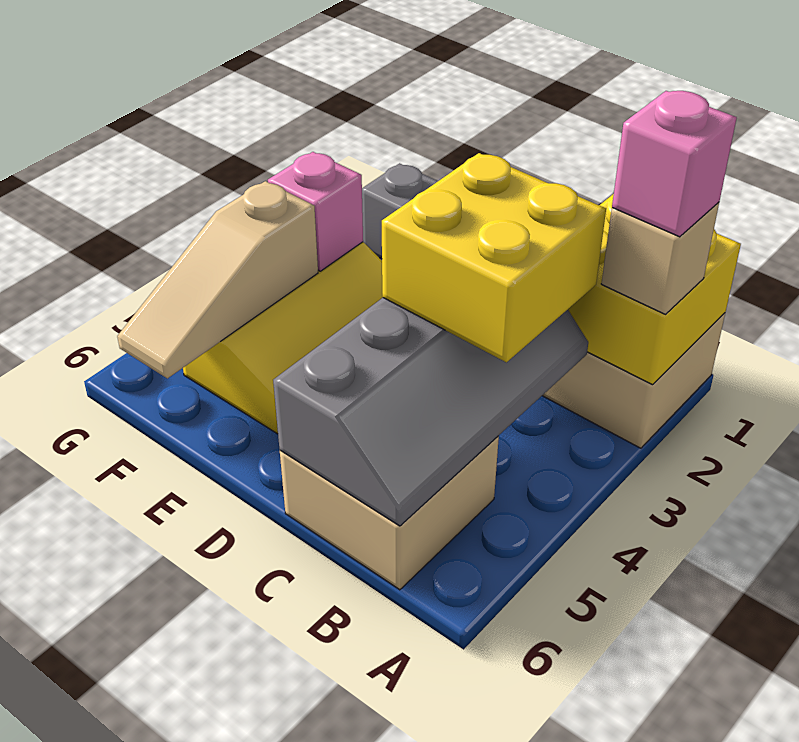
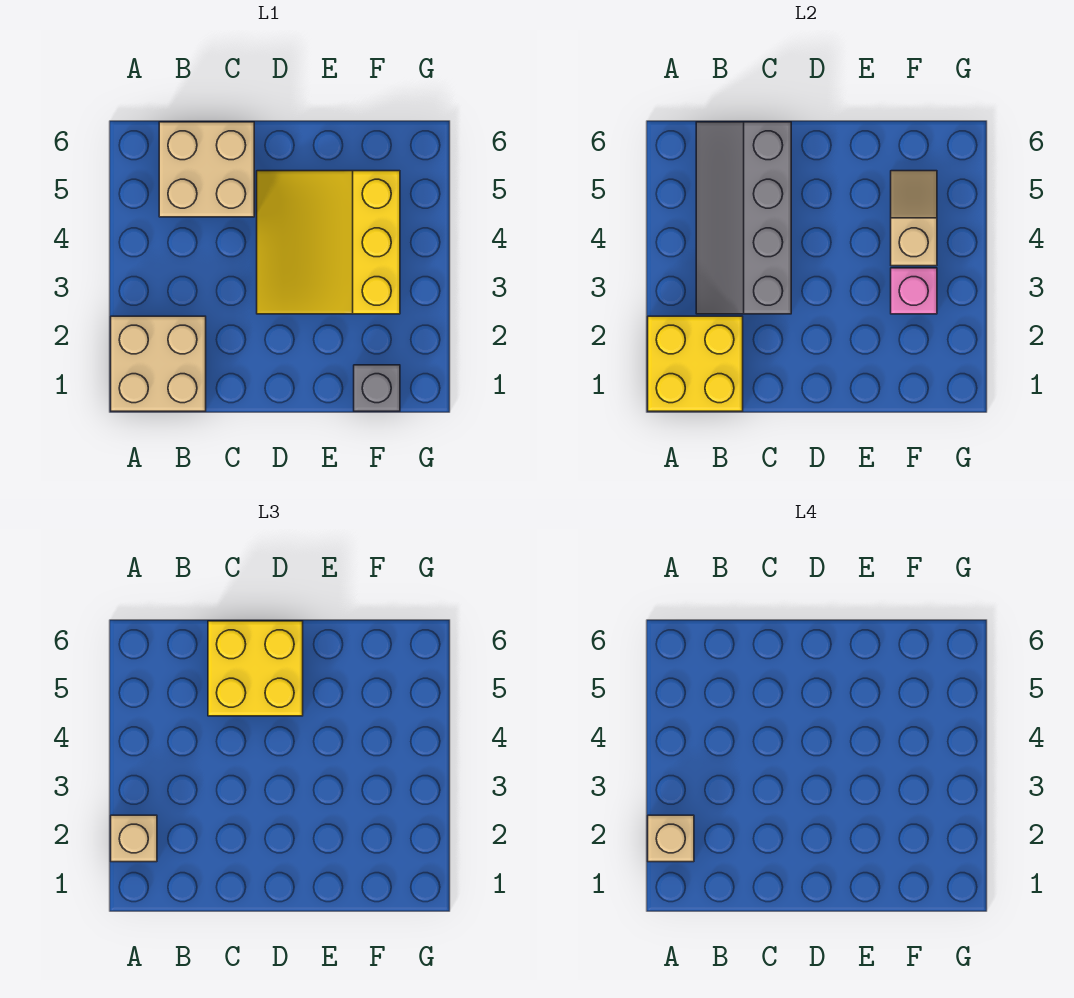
pink 1x1 brick [612,91,737,237] -> tan 1x1 brick [648,815,694,862]
yellow 2x2 brick [382,153,606,362] -> yellow 2x2 brick moved to [208,621,303,716]
tan 1x3 slope [117,181,318,378] -> tan 1x2 slope [891,171,937,266]

